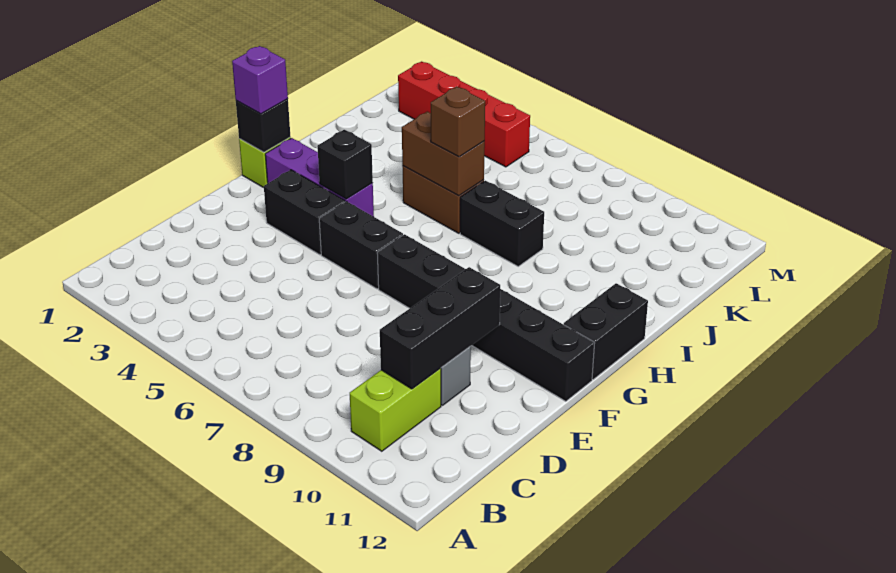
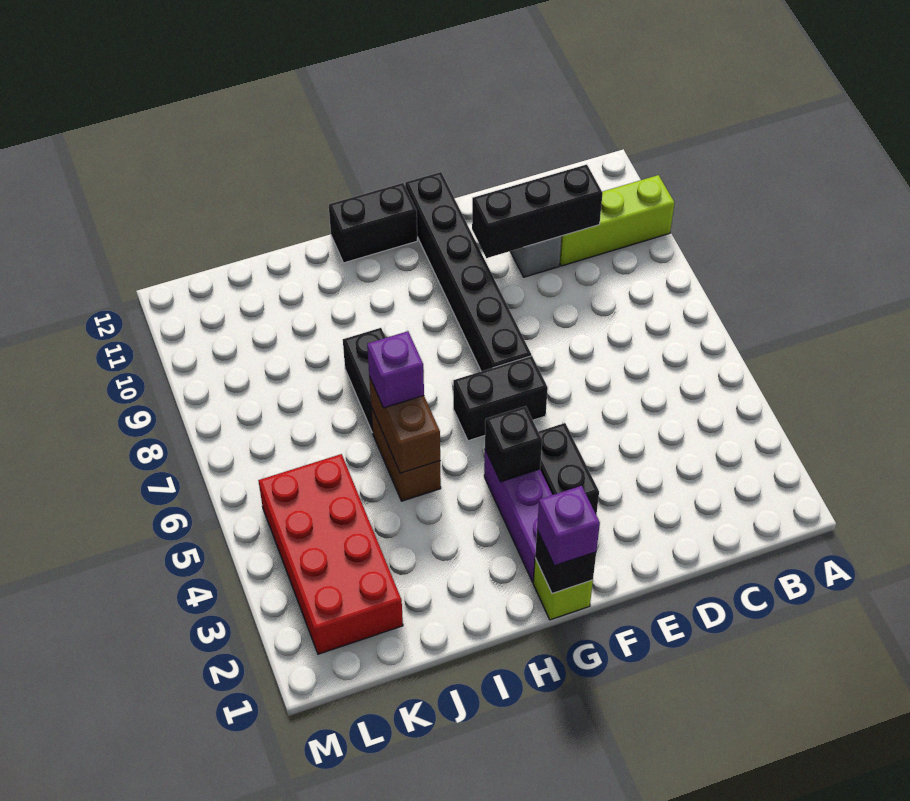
lime 1x2 brick [350,368,441,451] -> lime 1x3 brick [560,175,674,266]
black 1x2 brick [319,201,403,289] -> black 1x2 brick turned to [453,356,548,441]
brown 1x1 brick [431,86,485,157] -> purple 1x1 brick [367,331,424,408]
red 1x4 brick [398,61,530,167] -> red 2x4 brick [258,454,403,654]

